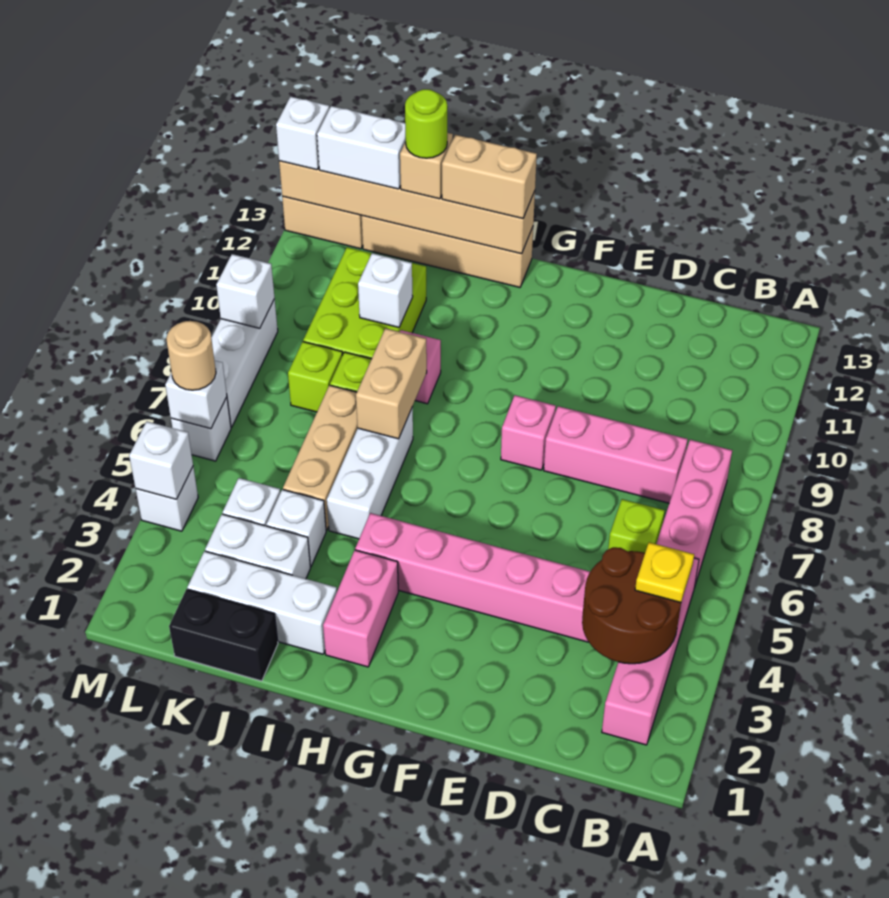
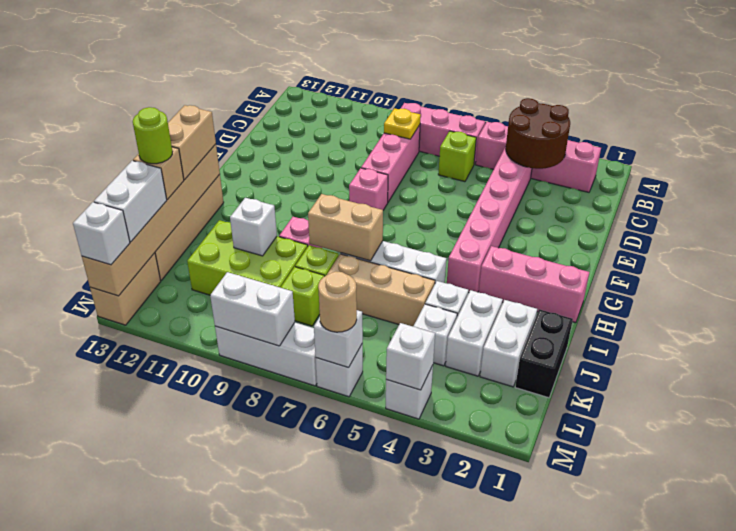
yellow 1x1 plate [635,542,694,602] -> yellow 1x1 plate moved to [384,108,421,139]
pink 1x2 brick [323,550,398,667] -> pink 1x3 brick [479,246,589,323]
white 1x3 brick [187,551,337,654] -> white 1x2 brick [480,300,537,387]
white 1x1 brick [216,254,275,328] -> white 1x2 brick [210,272,295,346]

